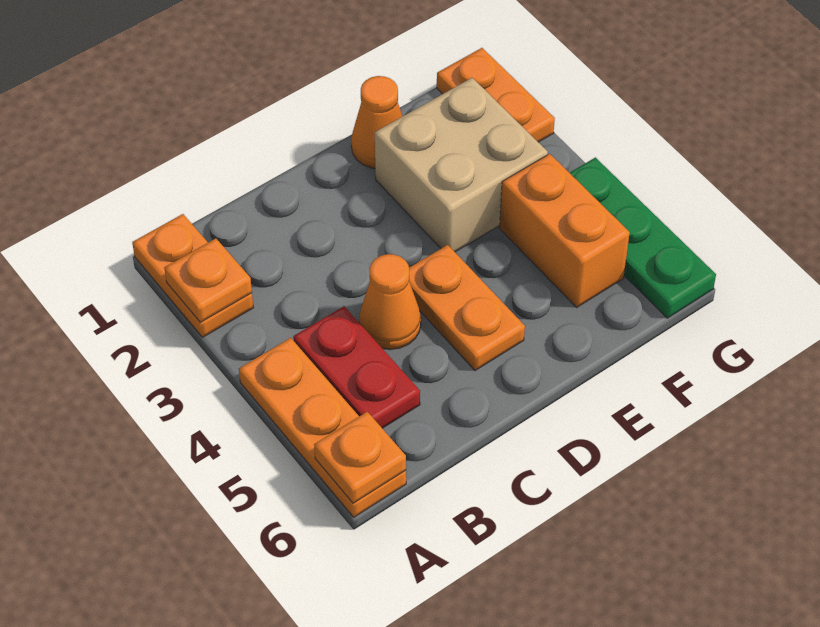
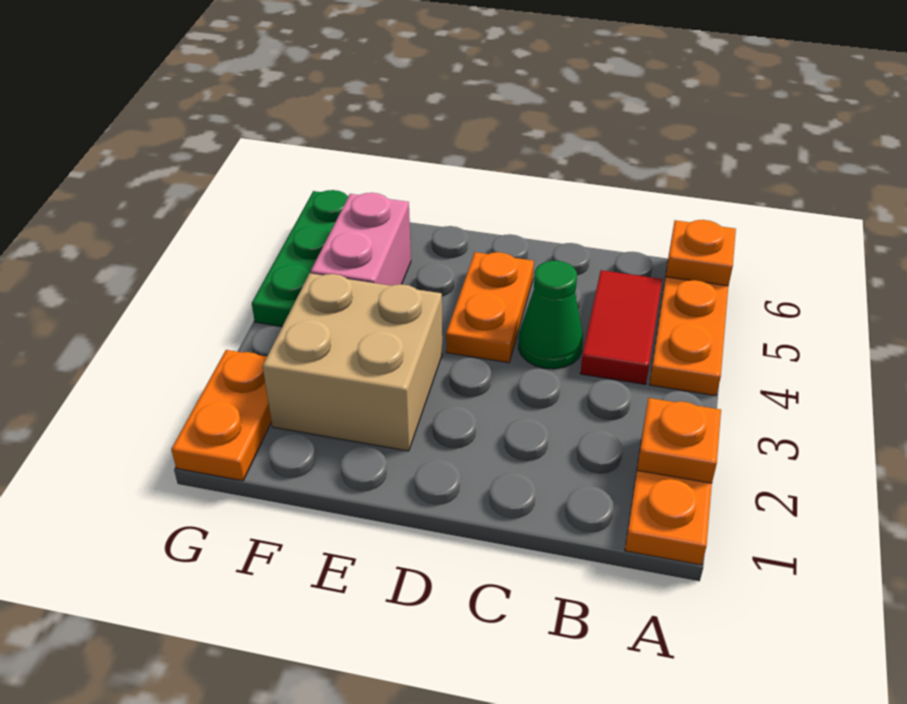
red 1x2 plate [293,306,420,428] -> red 1x2 tile [580,270,662,384]
orange 1x1 cone [359,254,421,350] -> green 1x1 cone [518,261,583,369]
orange 1x1 cone [351,76,402,168] -> none
orange 1x2 brick [500,154,630,307] -> pink 1x2 brick [311,193,411,286]

